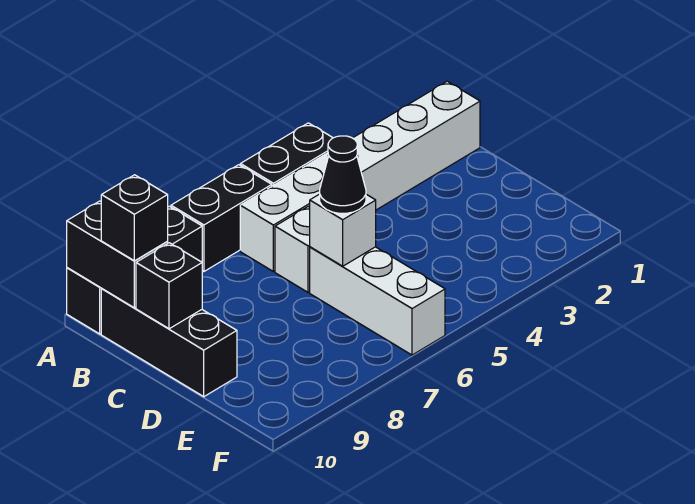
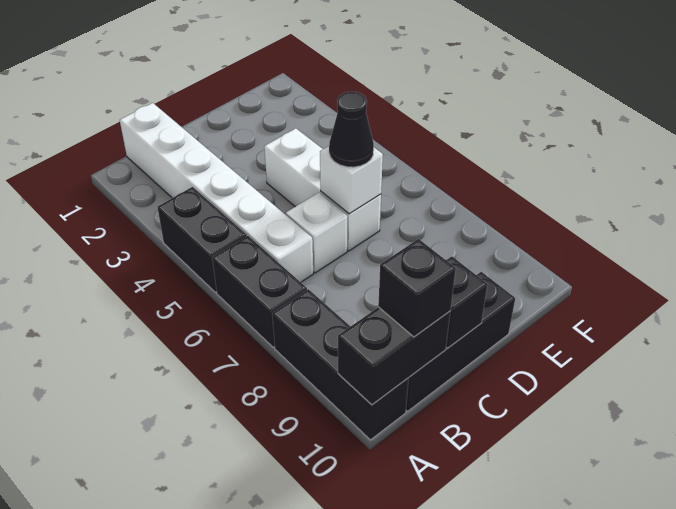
white 1x3 brick [310,247,445,355] -> white 1x3 brick turned to [264,128,381,251]

